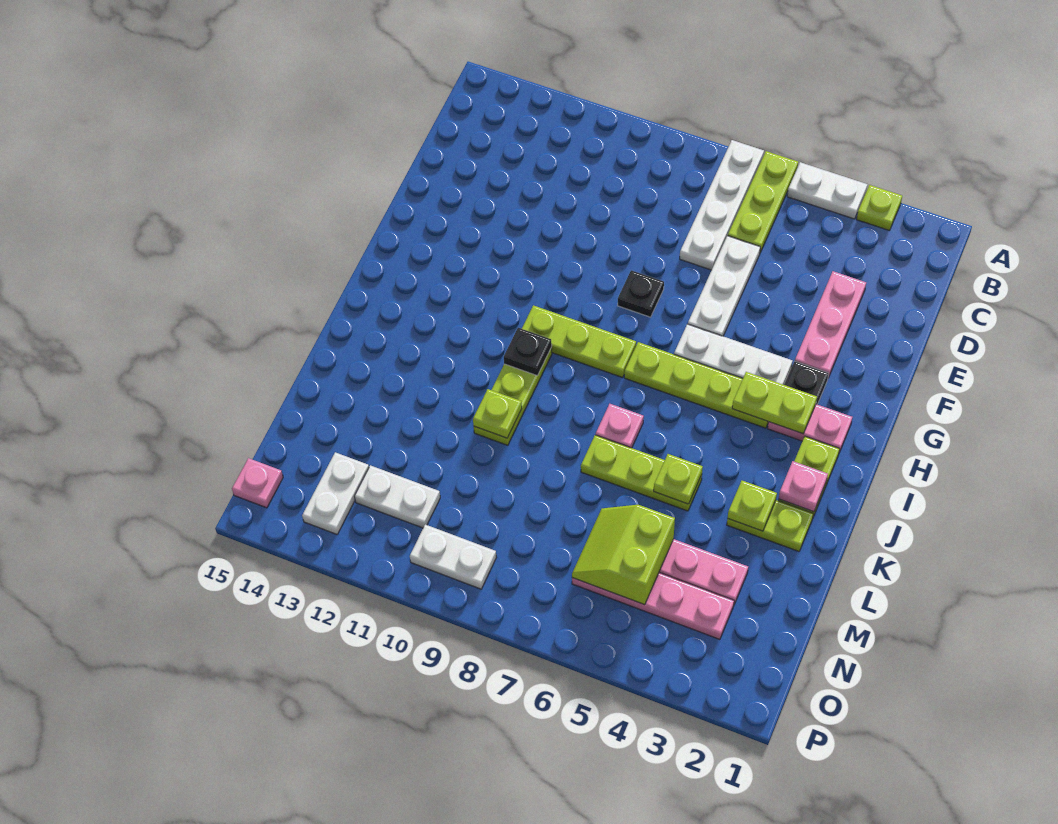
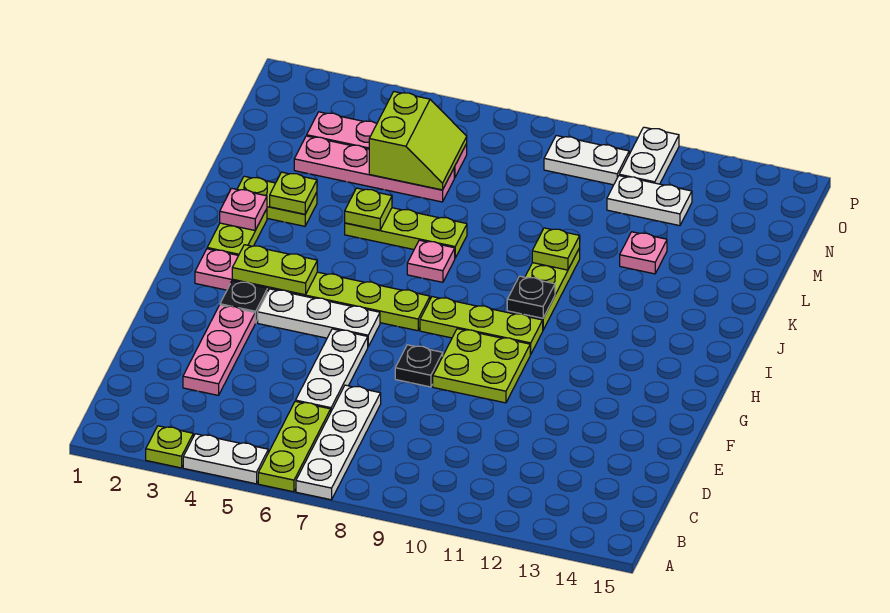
none -> lime 2x2 plate [433,329,531,403]
white 1x2 plate [302,452,369,534] -> white 1x2 plate moved to [619,127,679,184]
pink 1x1 plate [232,458,283,508] -> pink 1x1 plate moved to [620,232,667,274]

